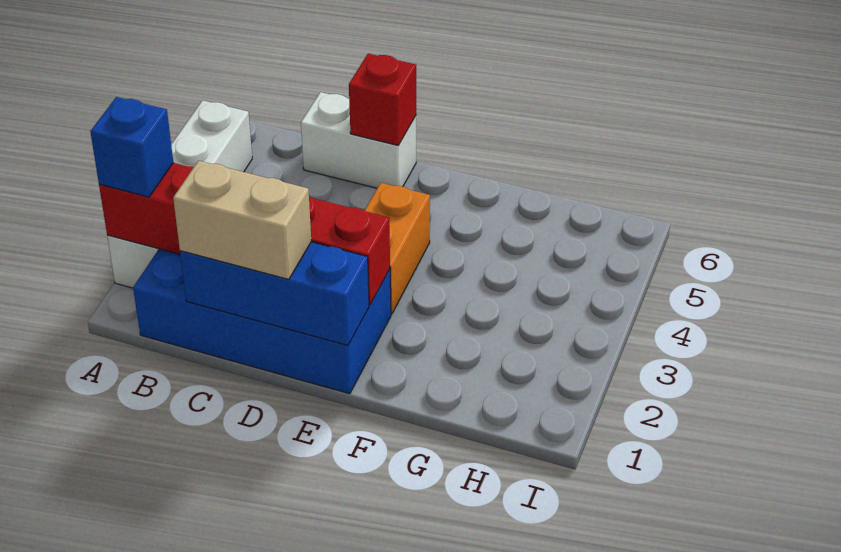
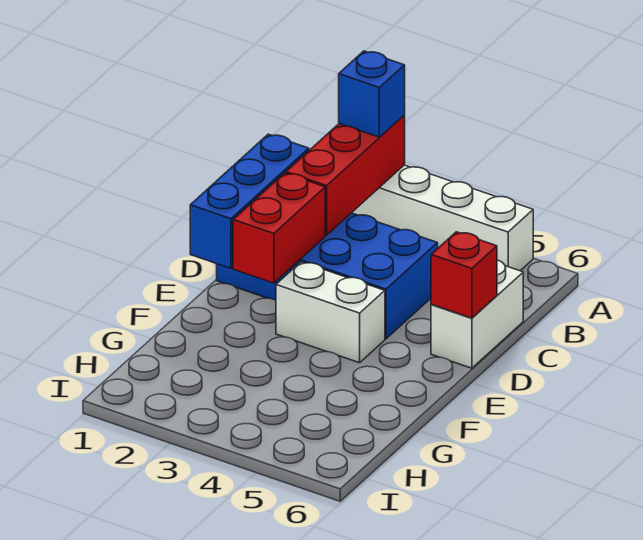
blue 2x4 brick [133,249,391,394] -> blue 2x4 brick turned to [217,213,438,339]
tan 1x2 brick [173,161,311,279] -> none
orange 1x2 brick [364,183,430,314] -> white 1x2 brick [276,262,385,363]

